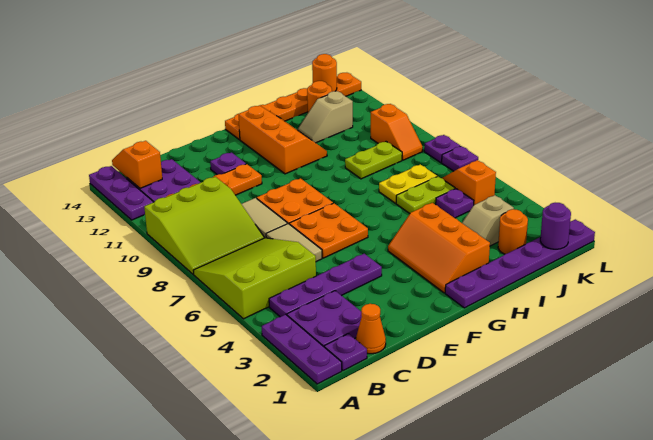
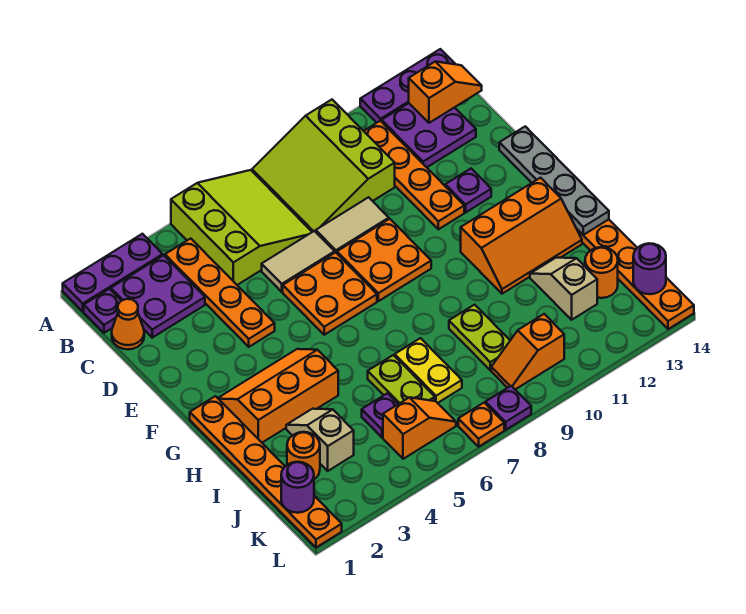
purple 1x4 plate [269,254,382,317] -> orange 1x4 plate [165,238,275,347]
none -> grey 1x4 plate [499,126,609,235]
purple 1x6 plate [445,219,595,308] -> orange 1x6 plate [190,396,342,547]
orange 1x1 round brick [312,54,337,92] -> purple 1x1 round brick [633,243,666,294]
purple 1x1 plate [442,146,478,171] -> orange 1x1 plate [458,403,504,447]

